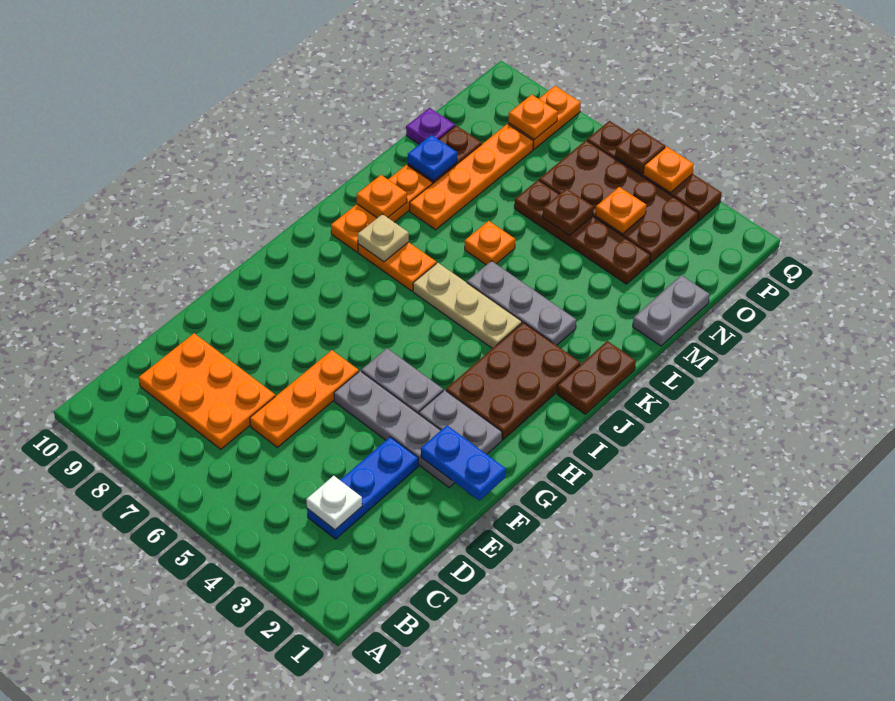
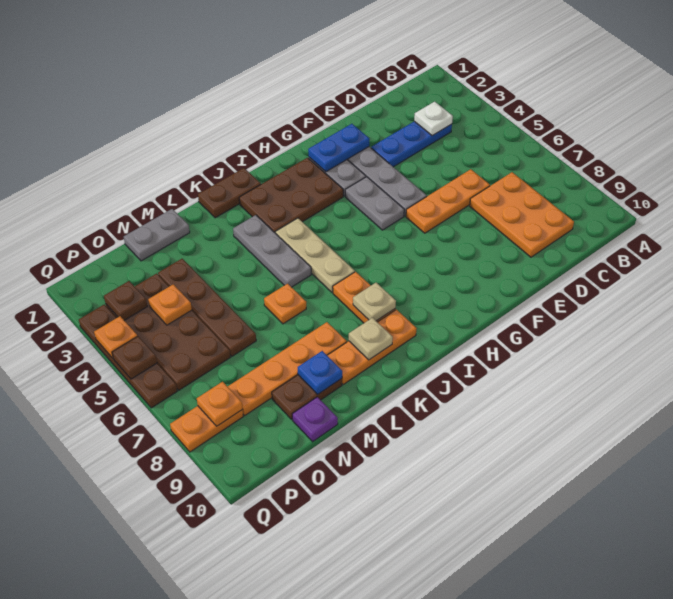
blue 1x2 plate [421,426,506,501] -> blue 1x2 plate turned to [308,124,369,172]
orange 1x1 plate [356,175,407,218] -> tan 1x1 plate [349,318,393,360]
brown 1x1 plate [543,189,593,236] -> brown 1x1 plate moved to [104,281,147,320]

